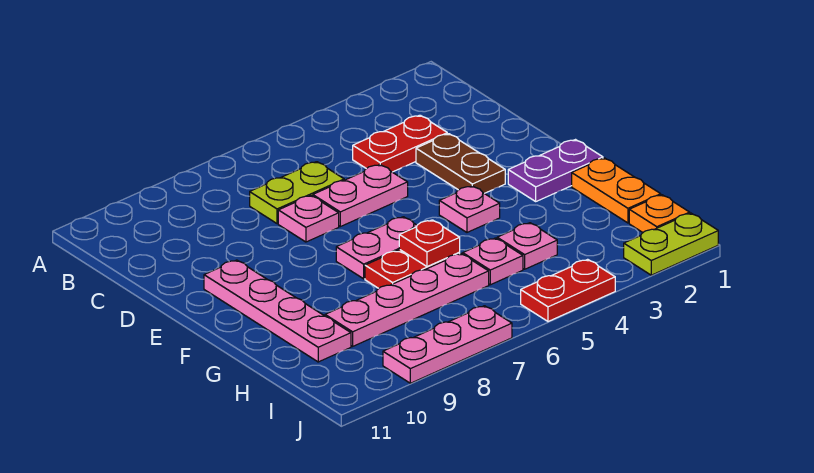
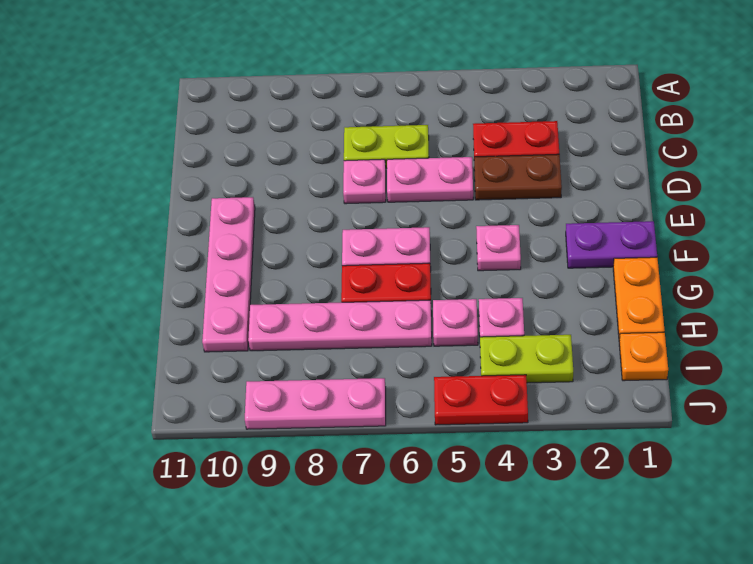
brown 1x2 plate [416,134,505,193] -> brown 1x2 plate turned to [474,154,562,200]
red 1x1 plate [399,220,460,267] -> none
lime 1x2 plate [624,213,718,275] -> lime 1x2 plate moved to [480,335,573,383]

